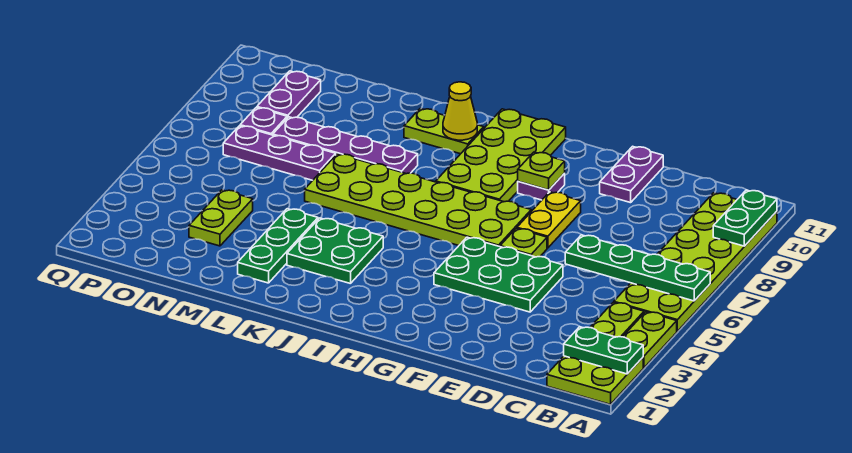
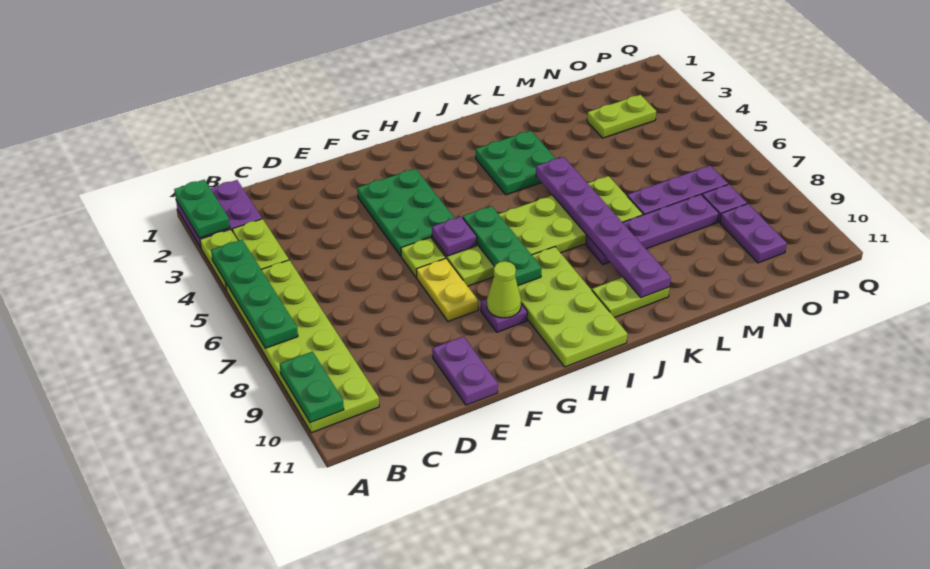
lime 2x2 plate [547,356,643,404] -> purple 2x2 plate [176,180,262,248]
green 1x2 plate [564,327,643,374] -> green 1x2 plate turned to [174,180,230,238]
green 1x4 plate [565,235,710,301] -> green 1x4 plate turned to [211,240,298,348]
green 2x3 plate [434,237,563,312] -> green 2x3 plate turned to [357,169,455,256]
none -> purple 1x1 plate [432,217,477,256]
lime 1x1 plate [518,152,565,190] -> lime 1x1 cone [487,261,521,318]
yellow 1x1 cone [443,82,477,140] -> none
none -> purple 1x6 plate [536,157,671,298]
green 1x3 plate [238,209,318,283] -> green 1x3 plate moved to [463,206,542,286]
lime 1x2 plate [189,190,253,246] -> lime 1x2 plate turned to [587,95,656,138]

